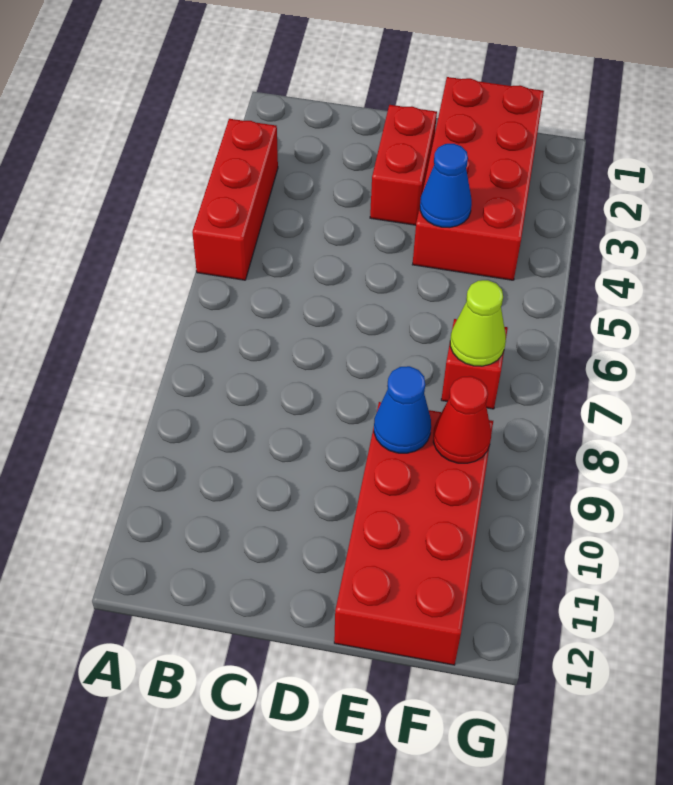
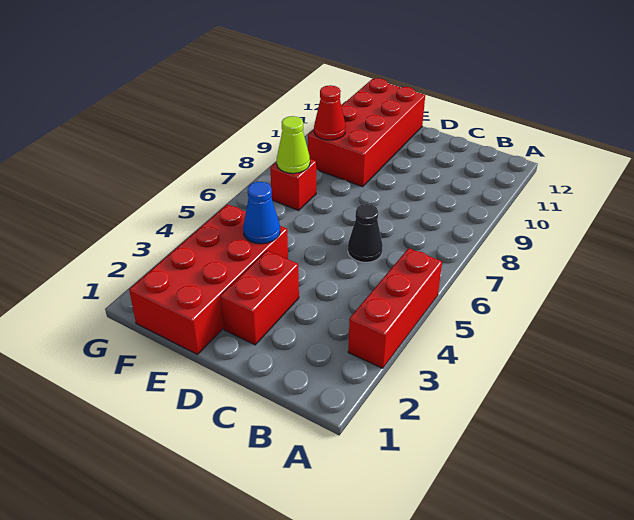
none -> black 1x1 cone [348,204,383,262]
blue 1x1 cone [374,366,431,453] -> none

